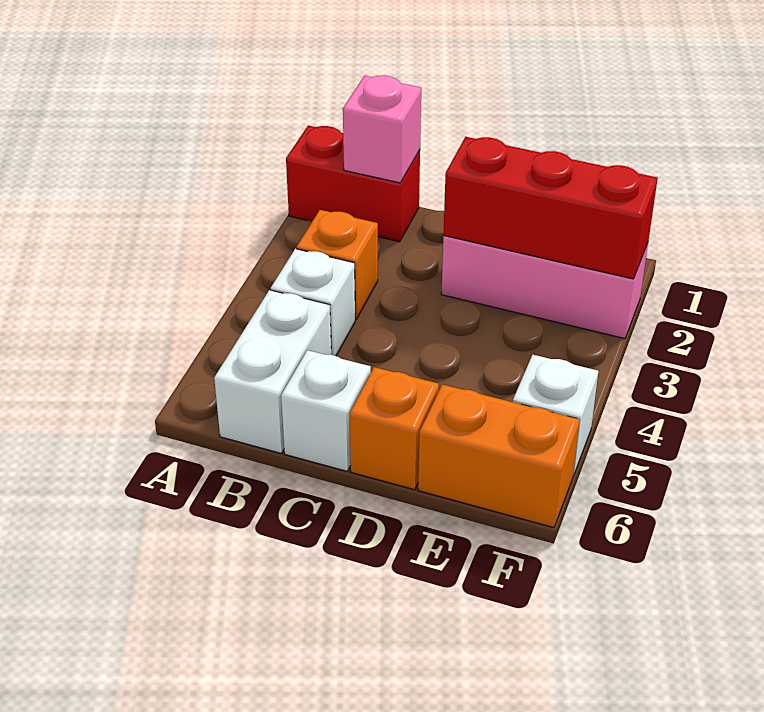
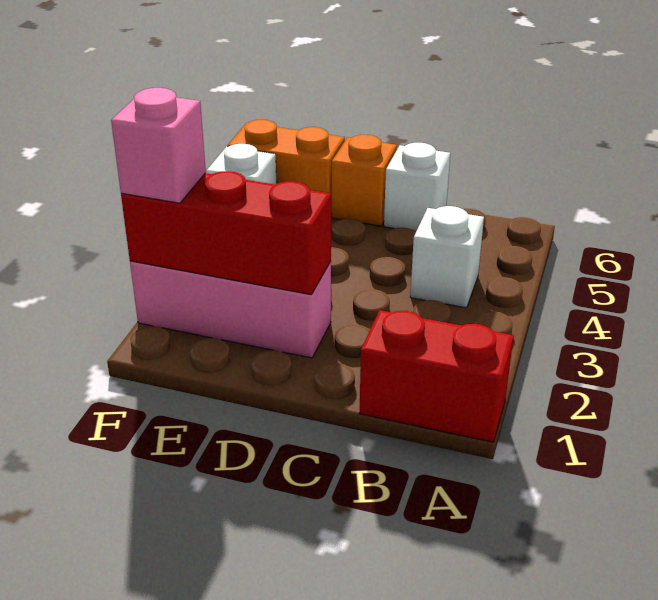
pink 1x1 brick [343,76,421,183] -> pink 1x1 brick moved to [111,88,206,203]
orange 1x1 brick [296,210,378,319] -> none
white 1x2 brick [214,290,331,453] -> none

